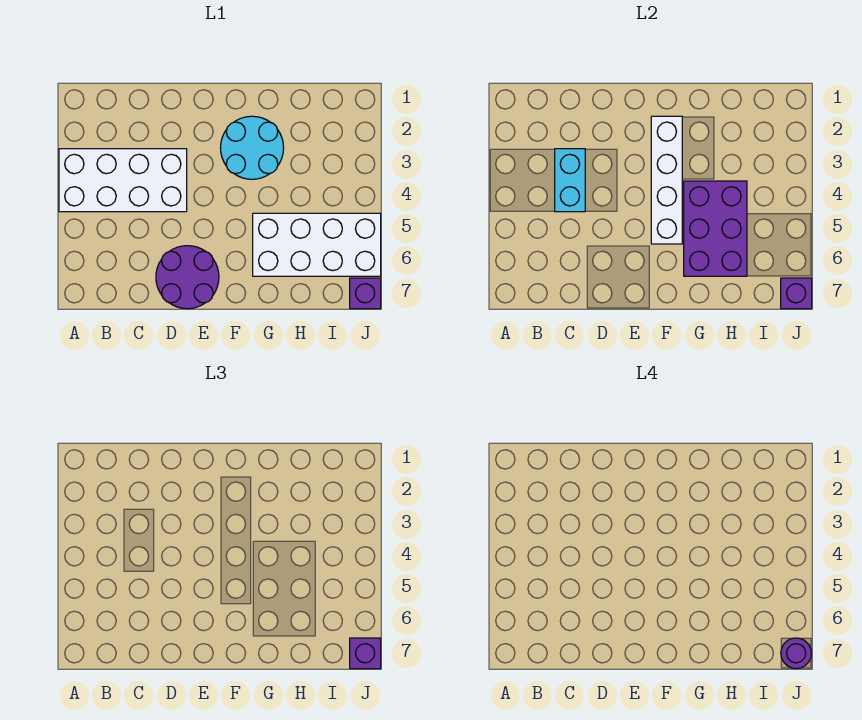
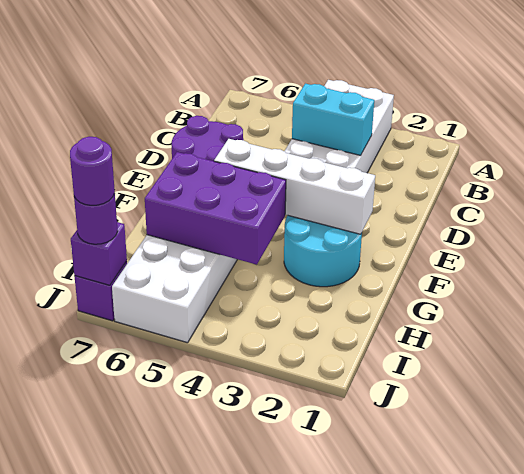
purple 1x1 brick [350,638,381,669] -> purple 1x1 round brick [74,194,118,244]

